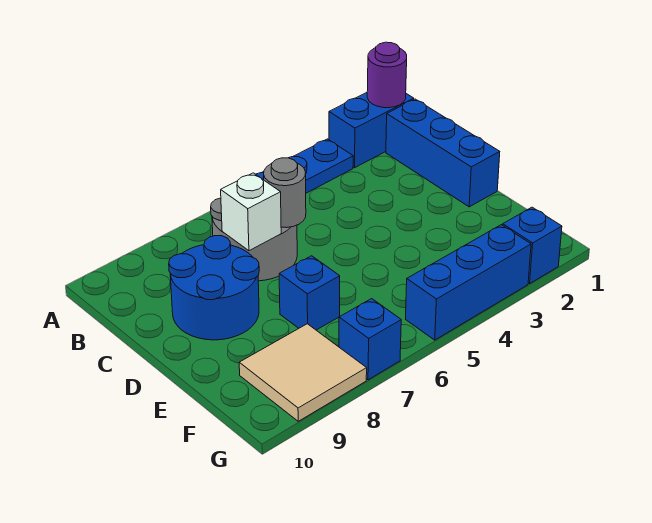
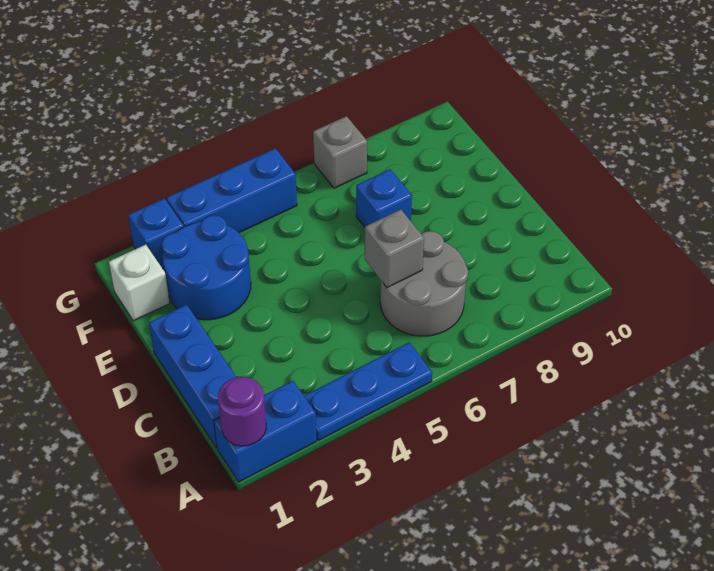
grey 1x1 round brick [264,158,306,228] -> grey 1x1 brick [365,210,424,288]
white 1x1 brick [221,173,281,251] -> white 1x1 brick moved to [109,245,170,321]
blue 2x2 round brick [169,236,259,340] -> blue 2x2 round brick moved to [162,215,251,320]
tan 2x2 tile [239,324,367,421] -> none
blue 1x1 brick [339,299,401,380] -> grey 1x1 brick [313,116,367,188]

